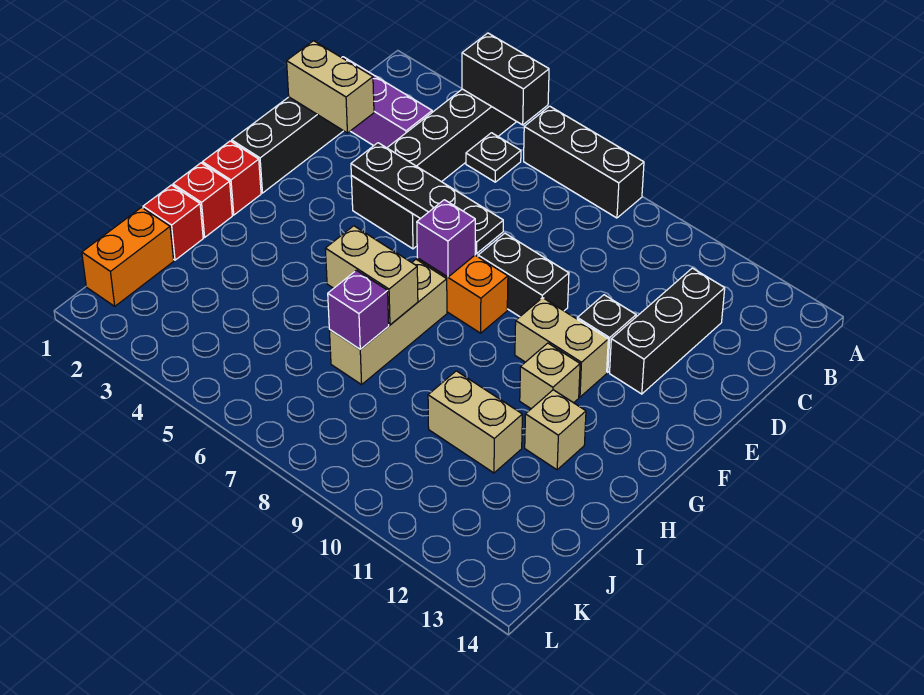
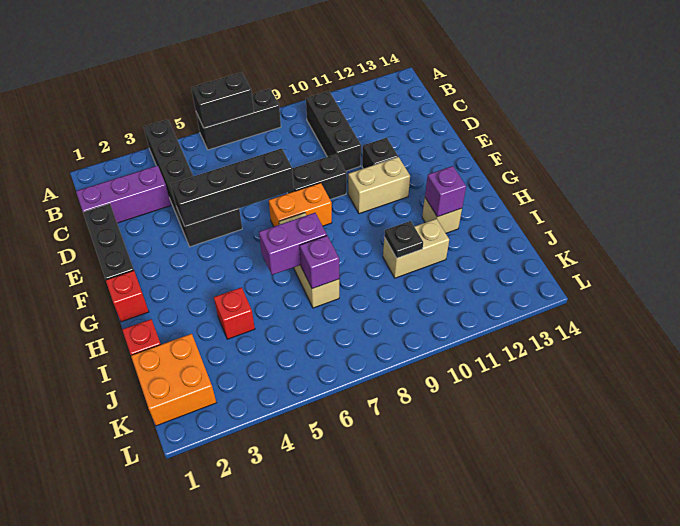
black 1x2 brick [462,33,549,125] -> black 1x2 brick moved to [191,72,254,128]
black 1x1 plate [466,133,521,182] -> black 1x1 plate moved to [384,221,423,258]
black 1x3 brick [610,268,725,394] -> black 1x3 brick moved to [306,91,361,171]
tan 1x2 brick [287,41,374,133] -> none
black 1x4 plate [351,143,503,254] -> black 1x4 brick [171,148,294,226]
purple 1x1 brick [417,200,475,277] -> purple 1x1 brick moved to [425,166,466,217]
tan 1x1 brick [520,343,580,409] -> none
red 1x1 brick [173,163,232,237] -> red 1x1 brick moved to [214,287,255,339]
tan 1x2 brick [325,226,418,325] -> purple 1x2 brick [259,213,327,275]
orange 1x2 brick [82,208,174,306] -> orange 2x2 brick [131,334,216,426]

